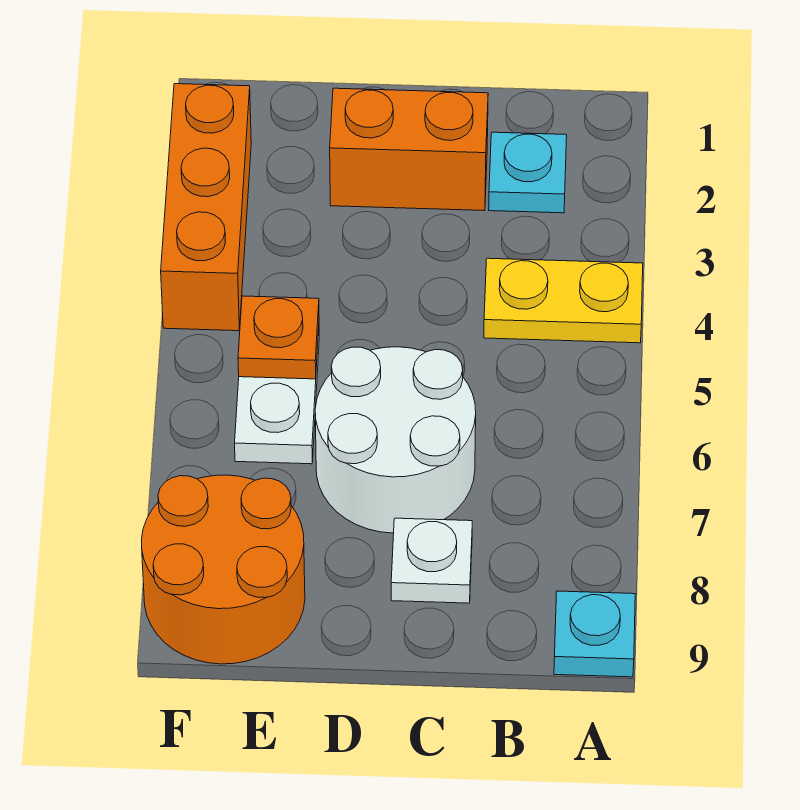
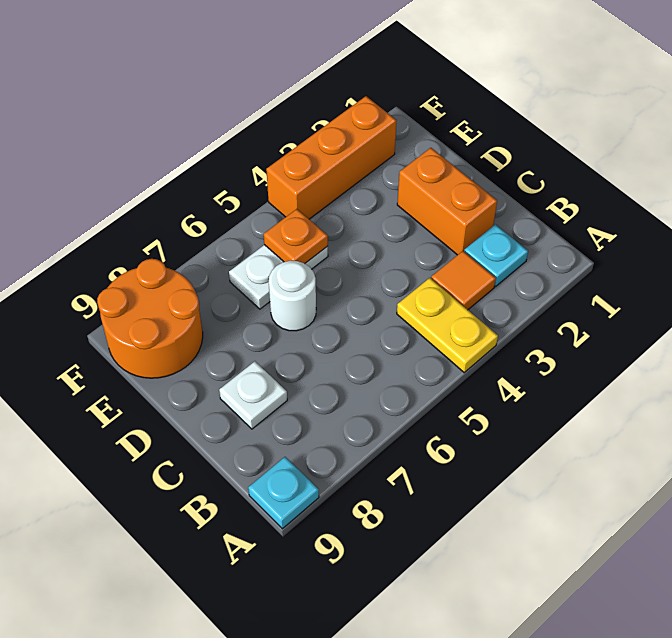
none -> orange 1x1 tile [431,251,496,310]
white 2x2 round brick [315,347,476,533] -> white 1x1 round brick [269,261,316,331]

